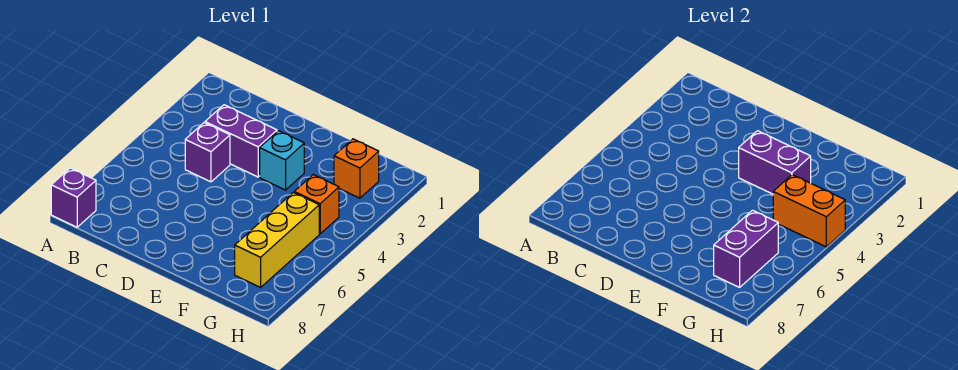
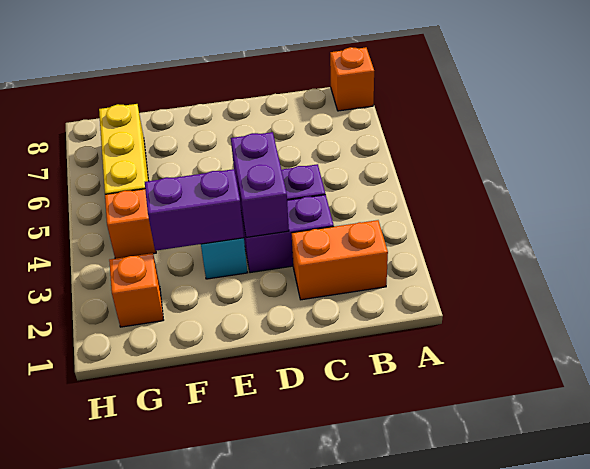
purple 1x1 brick [51,168,96,227] -> orange 1x1 brick [330,47,374,111]
orange 1x2 brick [773,175,845,247] -> orange 1x2 brick moved to [291,220,388,300]
purple 1x2 brick [714,210,778,287] -> purple 1x2 brick moved to [231,132,289,237]

